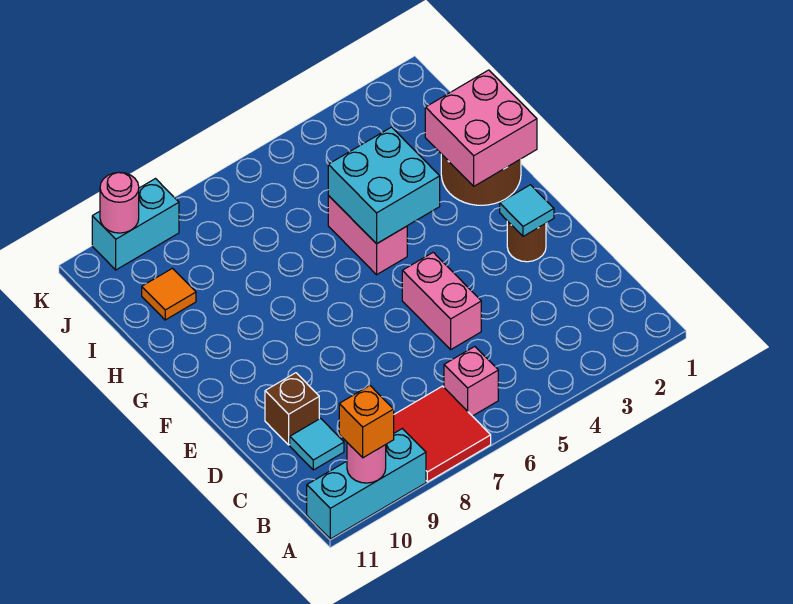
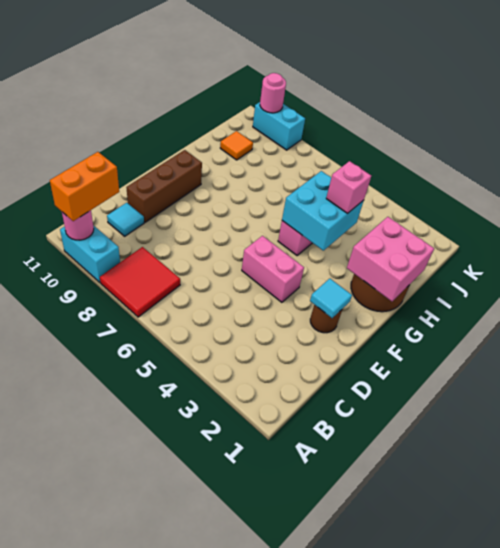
cyan 1x3 brick [307,429,426,539] -> cyan 1x2 brick [60,225,120,282]
orange 1x1 brick [339,386,394,458] -> orange 1x2 brick [50,152,119,221]
pink 1x1 brick [444,347,498,416] -> pink 1x1 brick moved to [326,161,371,213]
pink 1x2 brick [402,252,481,349] -> pink 1x2 brick turned to [242,236,304,302]
brown 1x1 brick [265,373,319,445] -> brown 1x3 brick [126,150,202,222]

